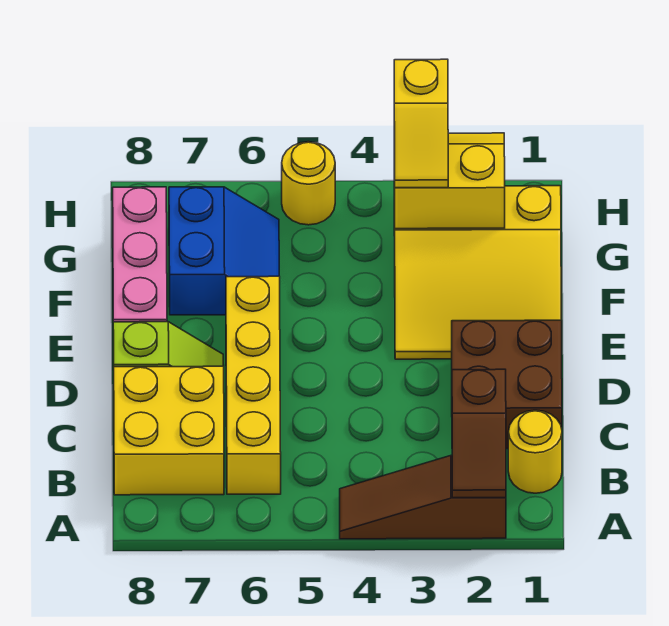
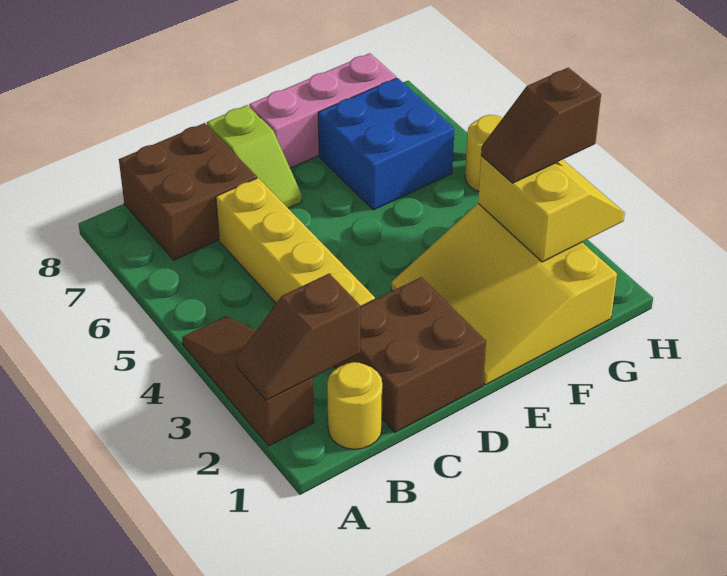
yellow 1x4 brick [226,276,281,494] -> yellow 1x4 brick turned to [216,178,375,307]
yellow 2x2 brick [114,366,224,495] -> brown 2x2 brick [119,123,257,260]
blue 2x2 slope [169,187,279,315] -> blue 2x2 brick [318,78,454,210]
yellow 1x2 slope [394,59,448,188] -> brown 1x2 slope [481,68,601,183]

